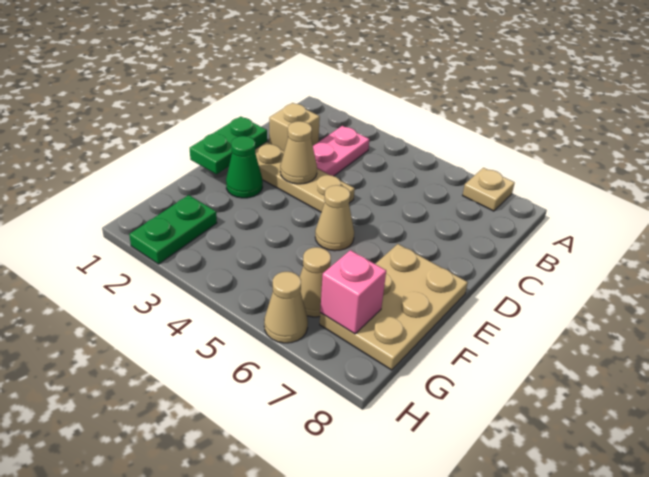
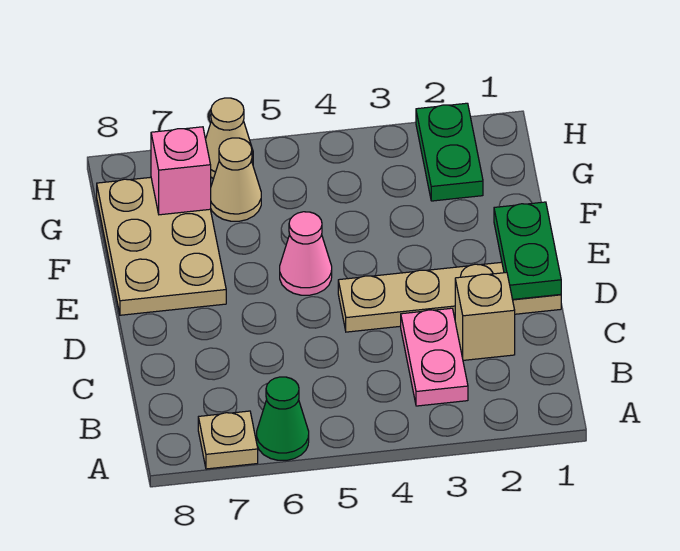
tan 1x1 cone [280,121,317,184] -> none
green 1x1 cone [226,136,263,198] -> green 1x1 cone moved to [257,377,309,460]
tan 1x1 cone [315,185,354,251] -> pink 1x1 cone [280,212,332,295]

